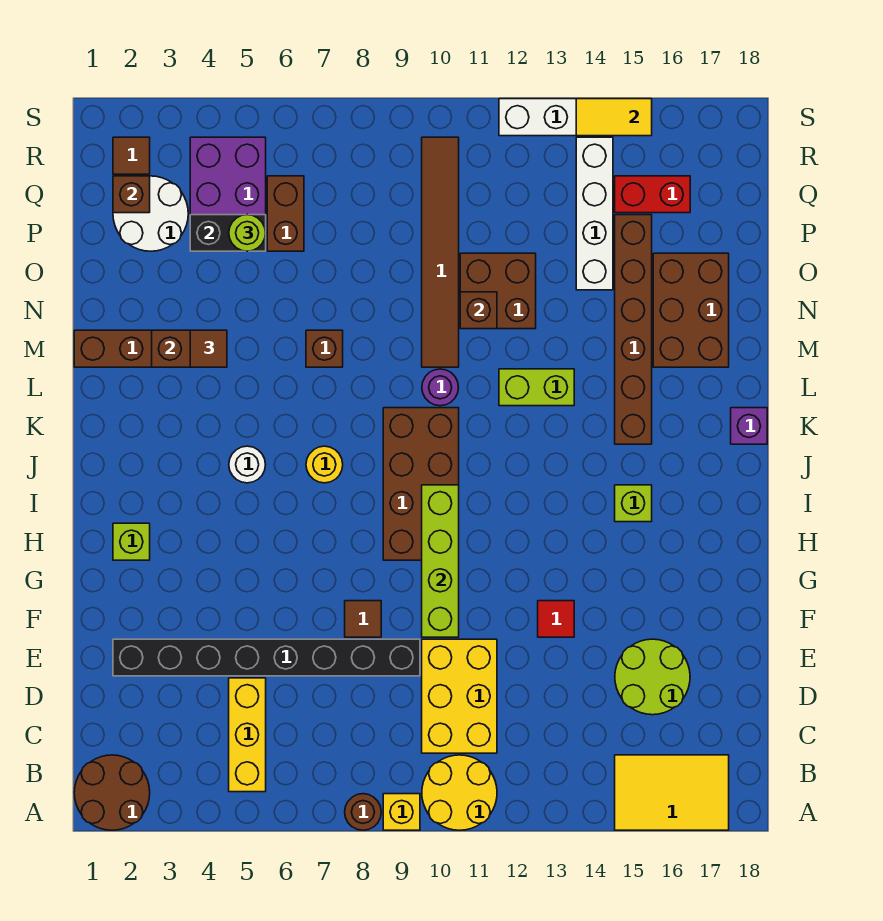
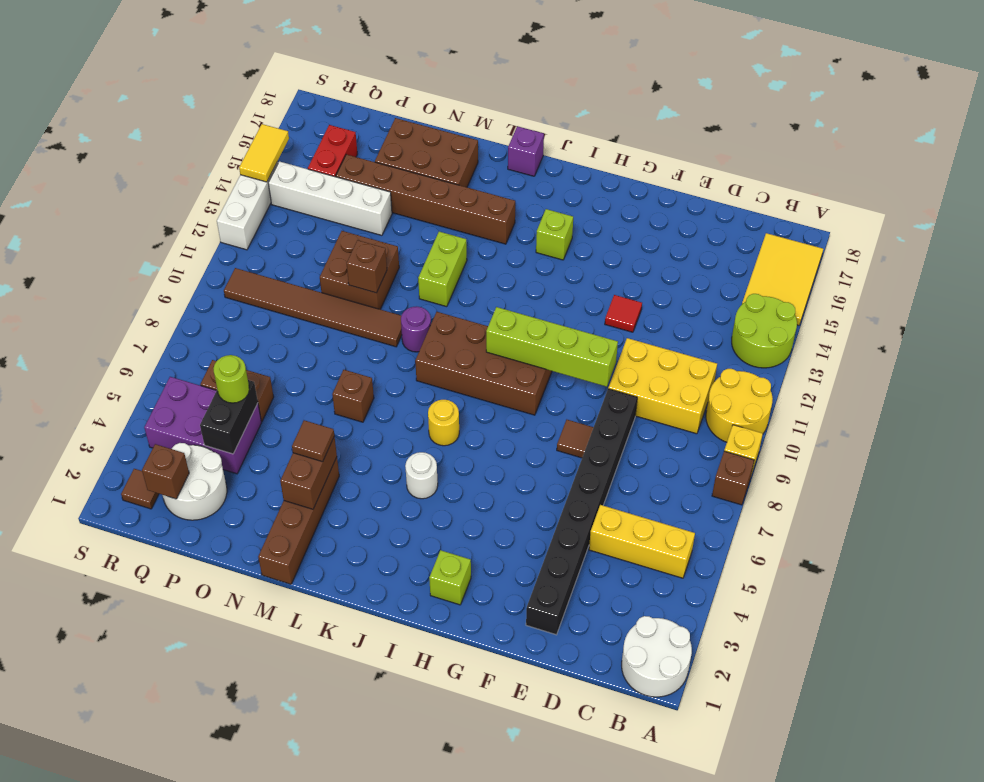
brown 2x2 round brick [74,755,150,830] -> white 2x2 round brick [622,616,692,697]
brown 1x1 round brick [345,794,381,830] -> brown 1x1 brick [712,451,754,505]
lime 2x2 round brick [615,639,690,715] -> lime 2x2 round brick moved to [732,294,797,368]

